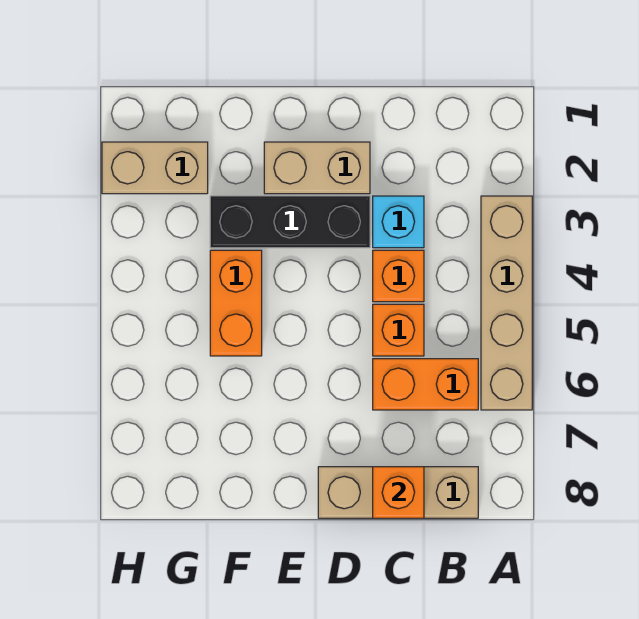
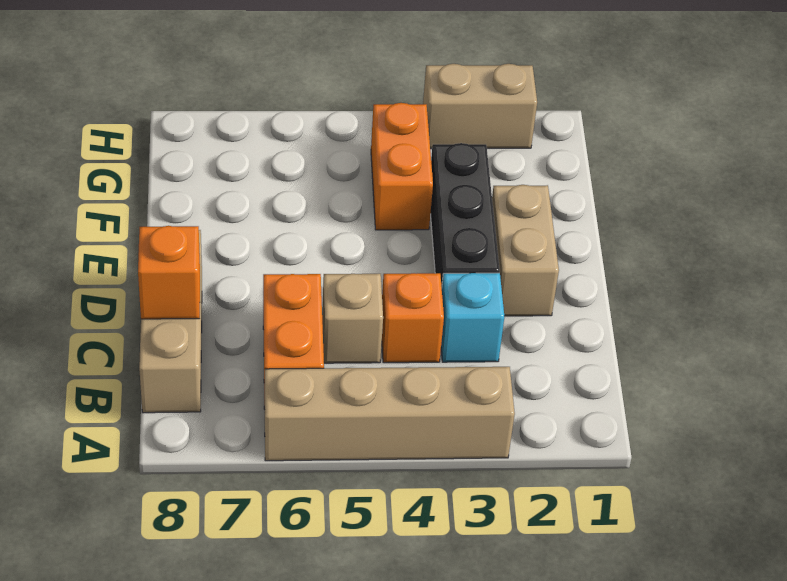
orange 1x1 brick [373,304,424,356] -> tan 1x1 brick [322,274,383,363]
orange 1x2 brick [210,250,262,356] -> orange 1x2 brick turned to [371,103,433,230]
tan 1x2 brick [102,142,208,194] -> tan 1x2 brick turned to [423,64,537,149]

